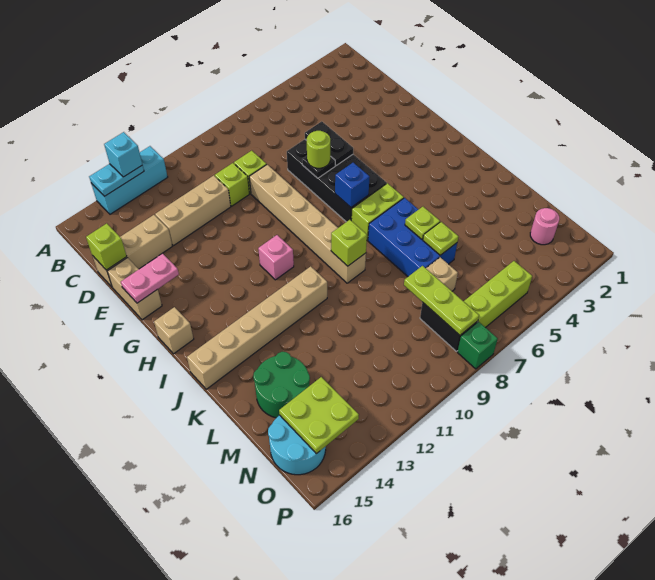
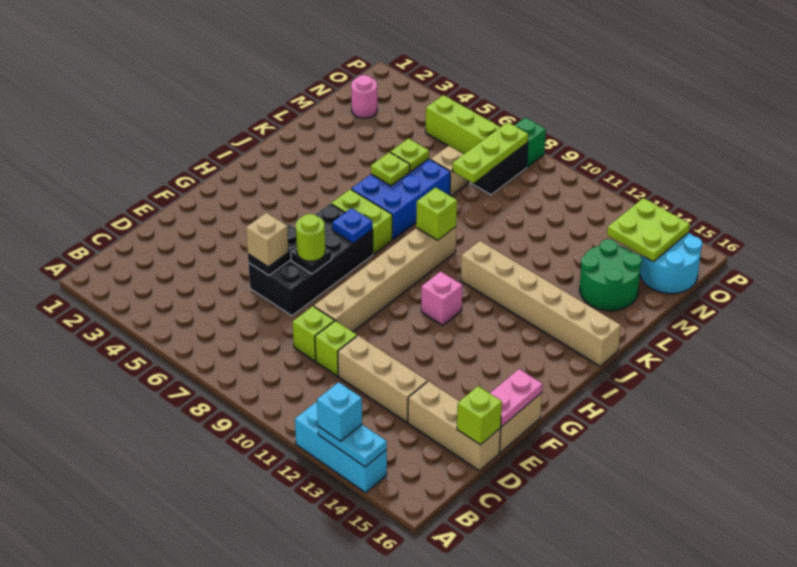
pink 1x2 plate [121,253,179,303] -> pink 1x2 plate turned to [490,369,543,427]
blue 1x1 brick [335,163,370,207] -> blue 1x1 plate [332,208,372,243]
tan 1x1 brick [154,307,194,354] -> tan 1x1 brick moved to [246,213,289,267]

